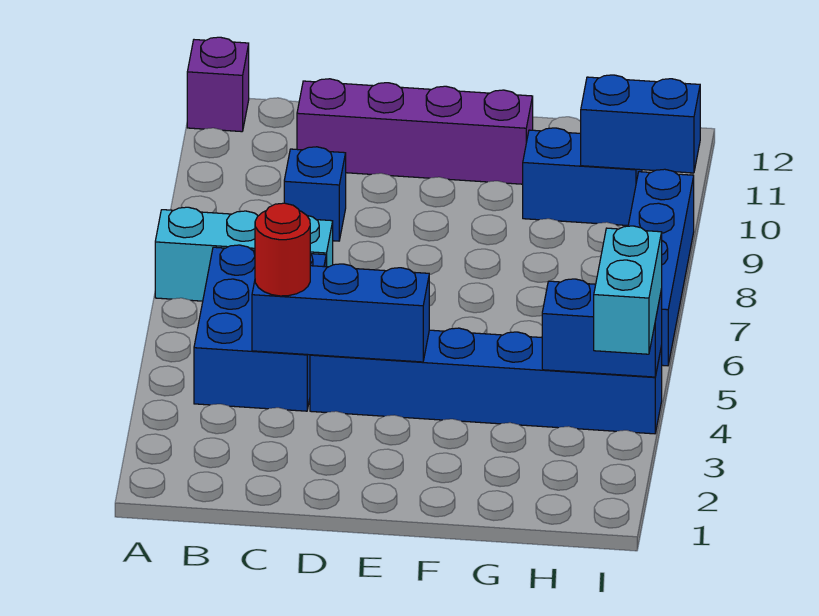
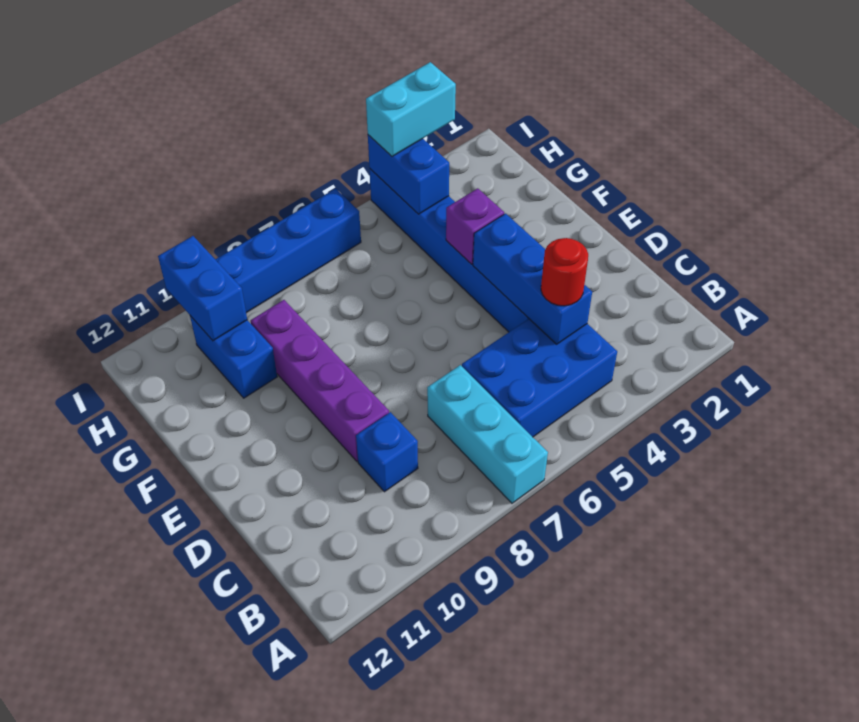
purple 1x1 brick [187,37,249,132] -> purple 1x1 brick moved to [446,188,504,264]
purple 1x4 brick [297,79,533,184] -> purple 1x4 brick moved to [251,300,389,461]

